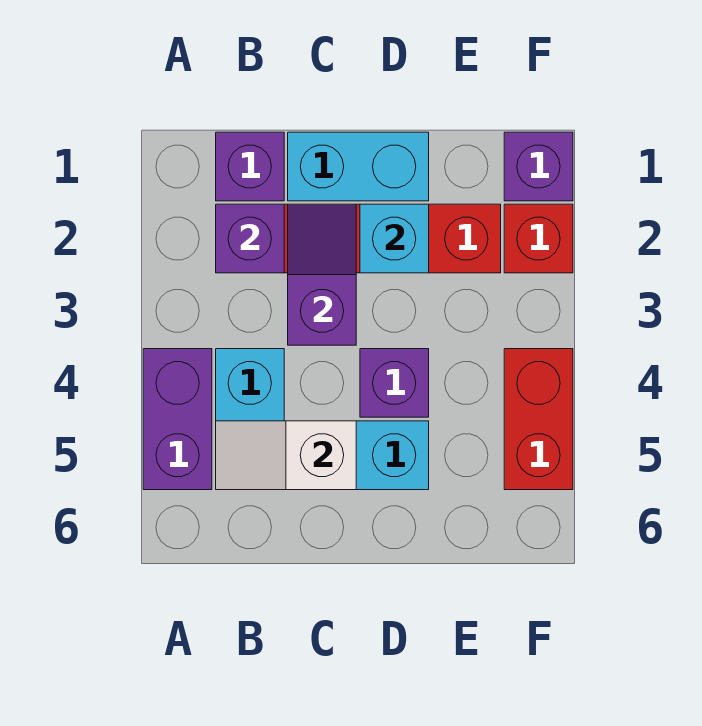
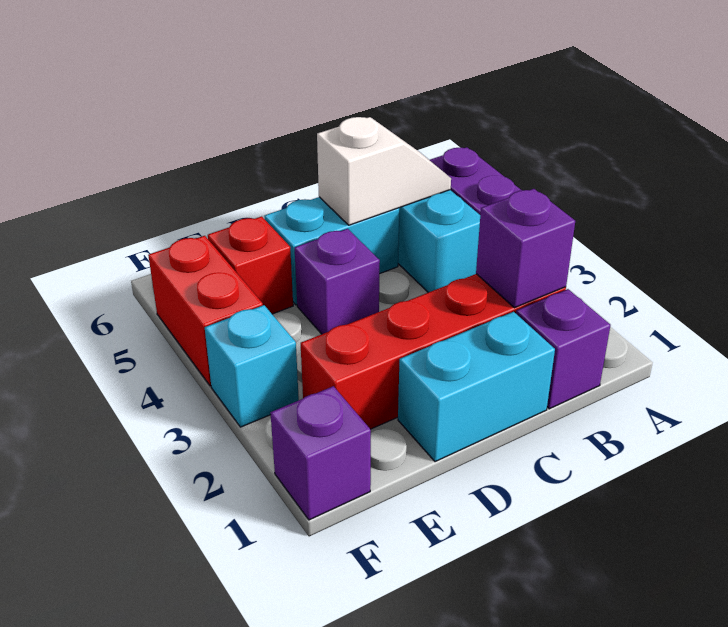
purple 1x2 slope [288,204,356,345] -> none
cyan 1x1 brick [360,204,429,273] -> cyan 1x1 brick moved to [205,305,299,427]
red 1x1 brick [504,204,573,273] -> red 1x1 brick moved to [208,216,293,314]

